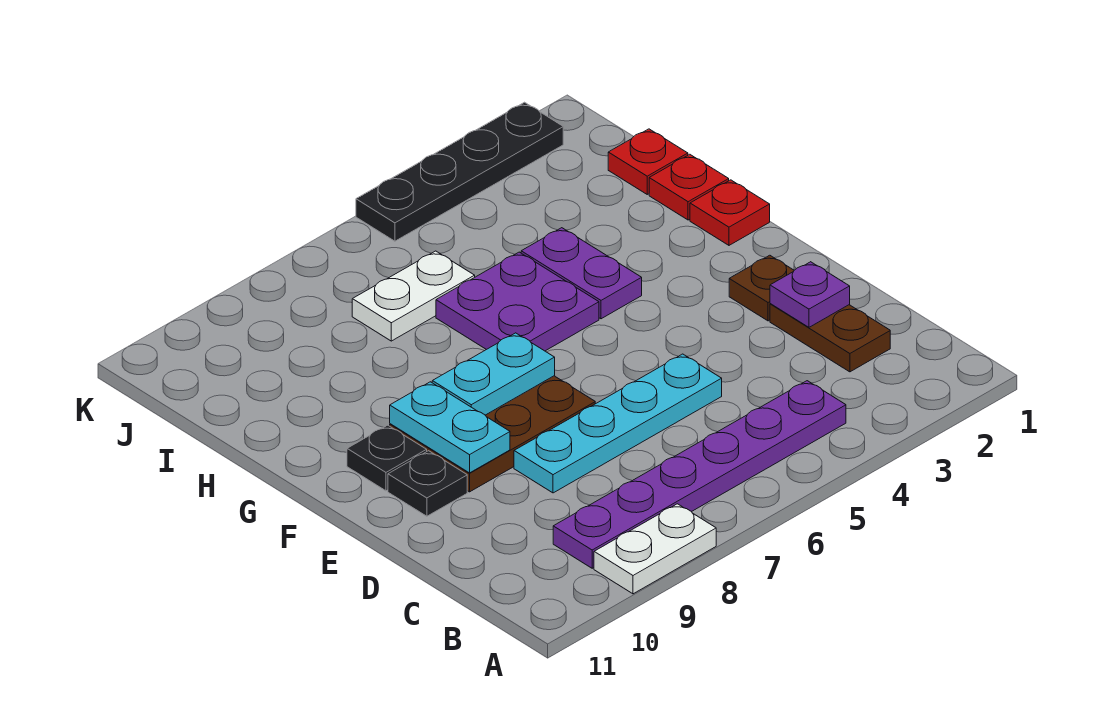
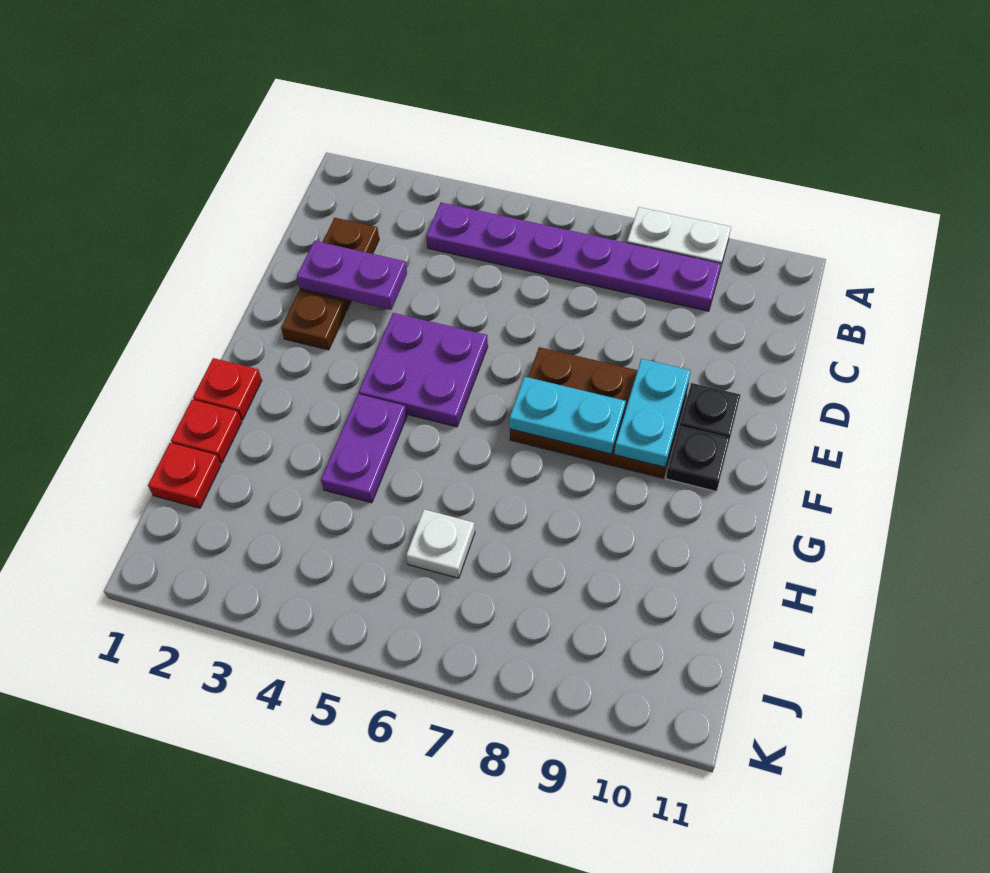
purple 1x1 plate [770,262,850,327] -> purple 1x2 plate [297,241,407,310]
cyan 1x4 plate [514,354,722,493] -> none
purple 2x2 plate [436,252,599,351] -> purple 2x2 plate moved to [359,313,488,427]
white 1x2 plate [352,251,475,341] -> white 1x1 plate [406,509,475,578]
black 1x4 plate [356,102,563,241] -> none

